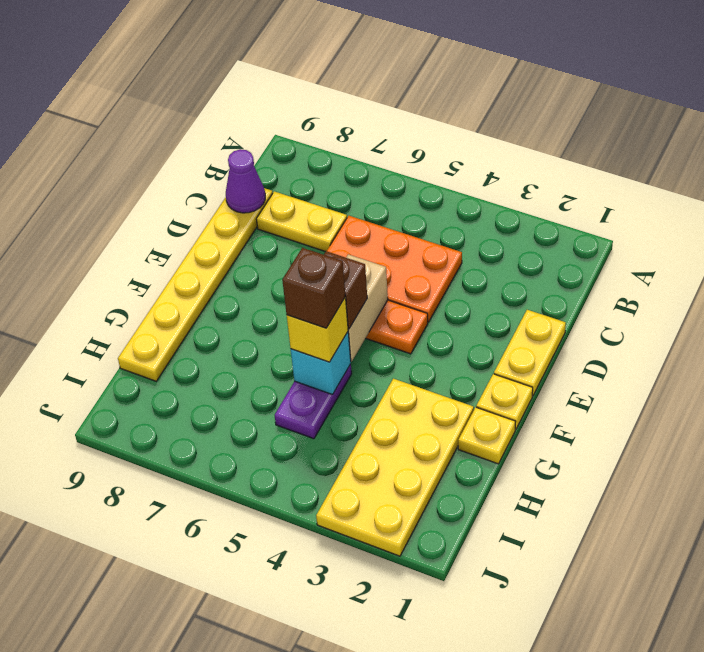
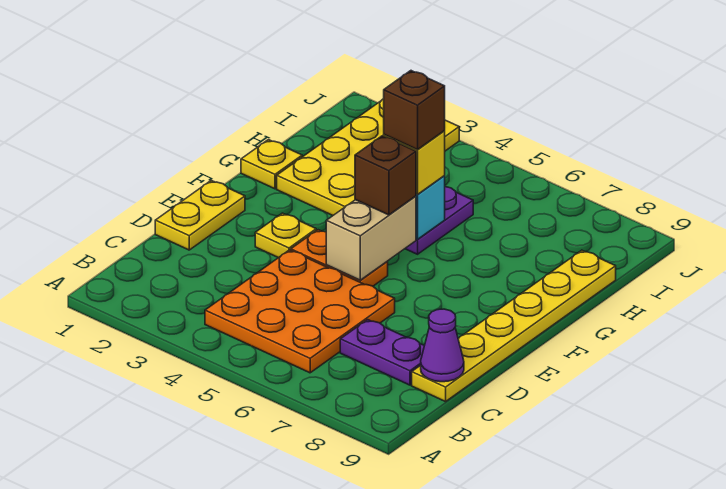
orange 2x3 plate [327,216,462,322] -> orange 3x3 plate [205,250,395,373]
yellow 1x2 plate [256,191,347,252] -> purple 1x2 plate [340,320,424,385]
yellow 1x1 plate [476,374,533,429] -> yellow 1x1 plate moved to [255,213,316,258]

